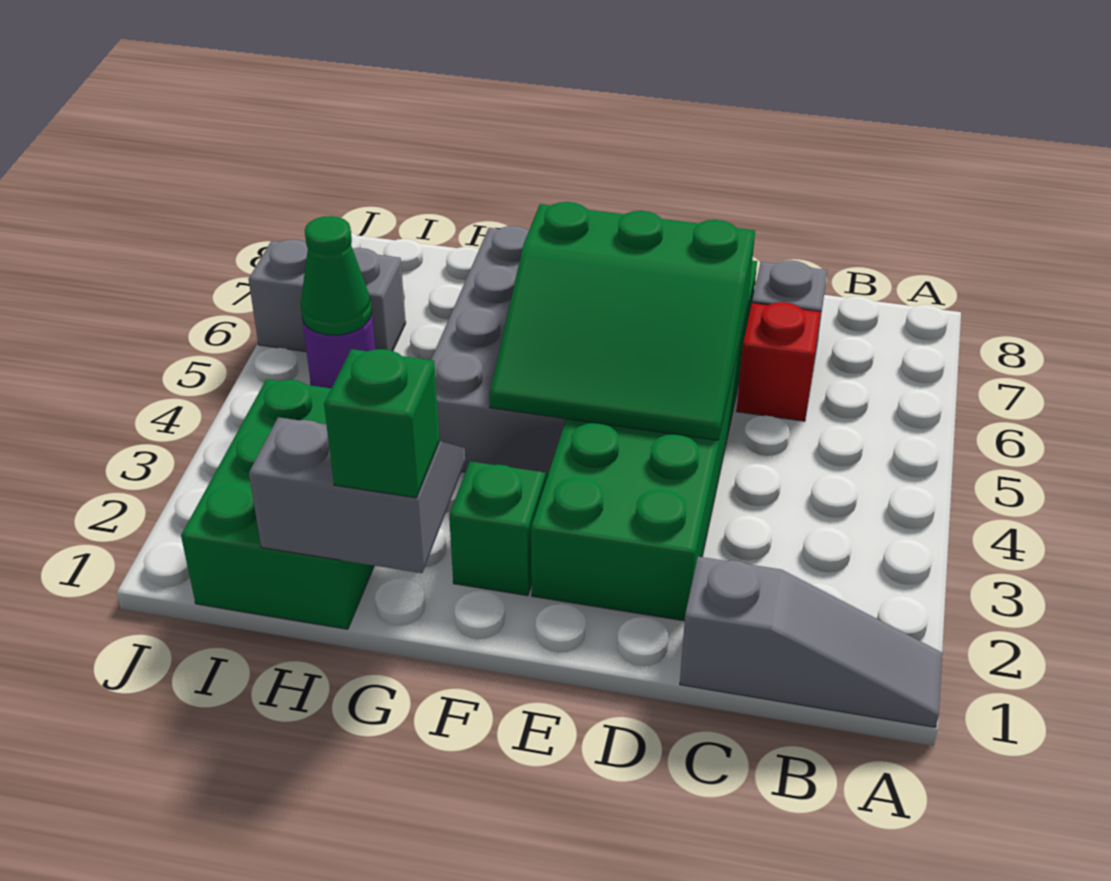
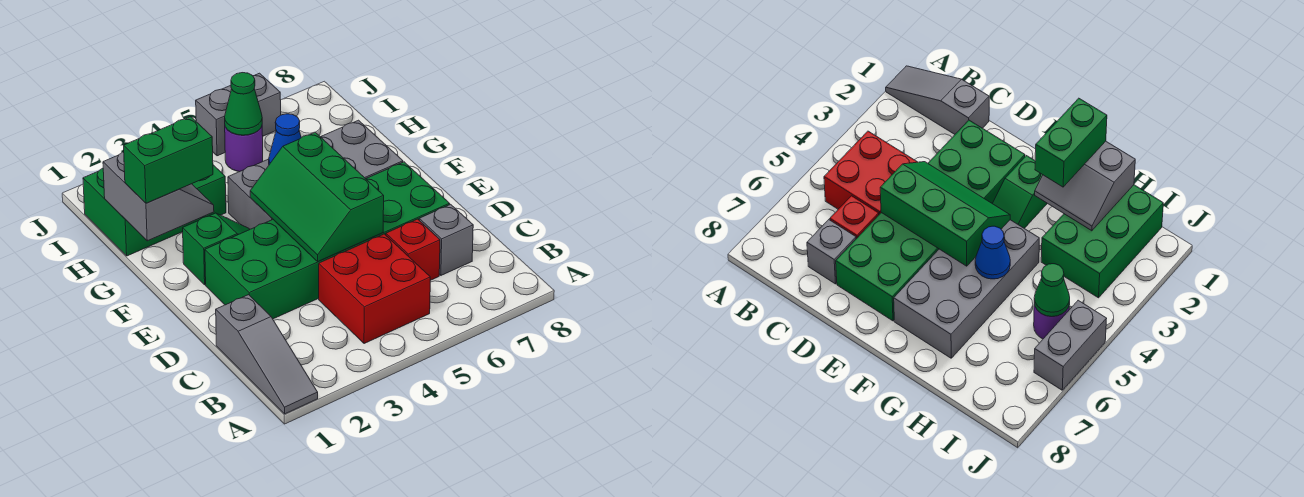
none -> red 2x2 brick [319,234,430,344]
green 3x3 slope [489,202,755,440] -> green 2x3 slope [250,132,384,262]
green 1x1 brick [324,349,439,498] -> green 1x2 brick [124,117,213,203]
none -> blue 1x1 cone [269,114,301,164]
grey 1x2 brick [248,239,406,352] -> grey 1x2 brick turned to [196,73,281,156]

